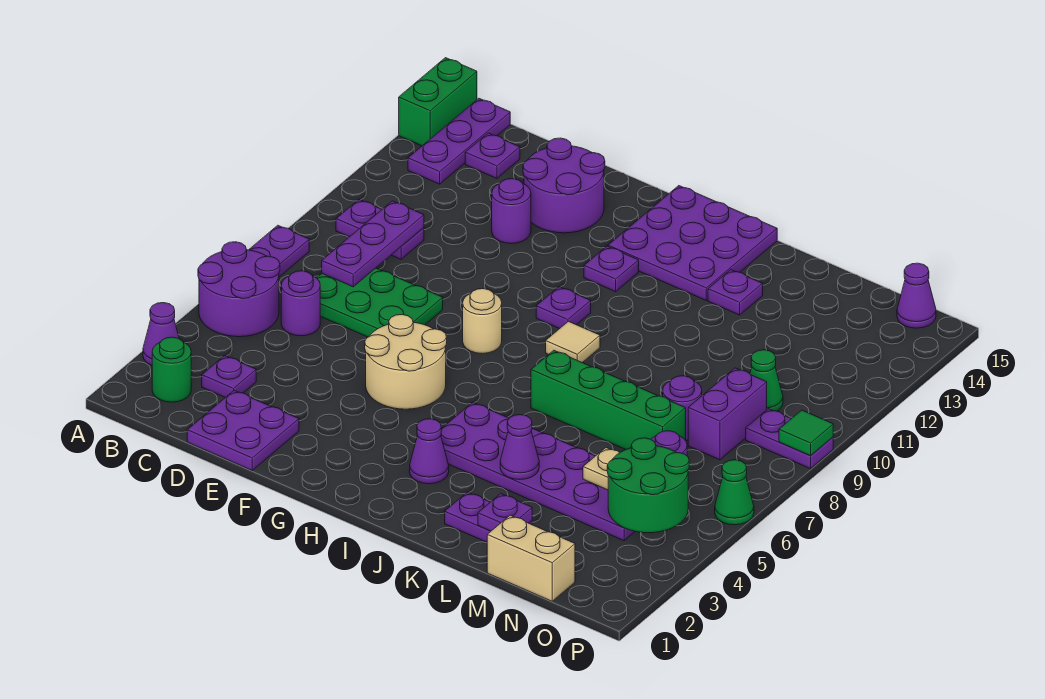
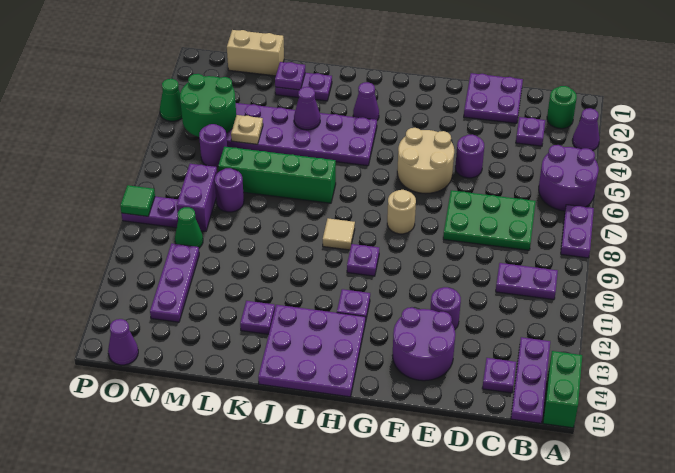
purple 1x1 round brick [281,271,320,336] -> purple 1x1 round brick moved to [455,135,484,178]
purple 1x3 plate [322,201,424,287] -> purple 1x3 plate moved to [150,243,199,322]
green 1x1 cone [715,460,754,525] -> green 1x1 cone moved to [160,79,182,121]

